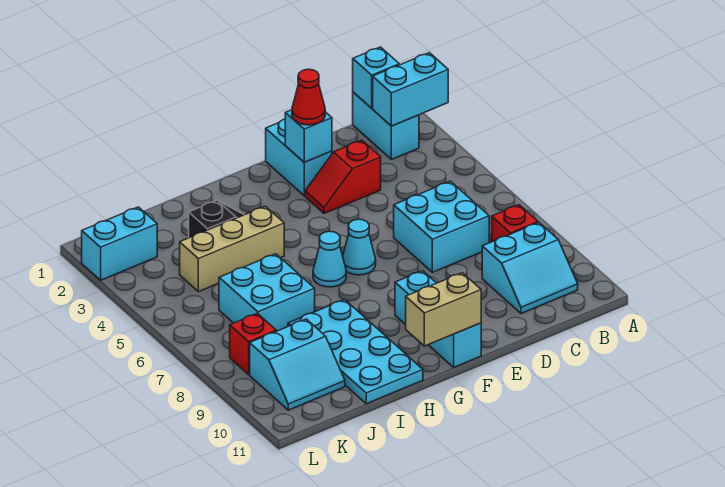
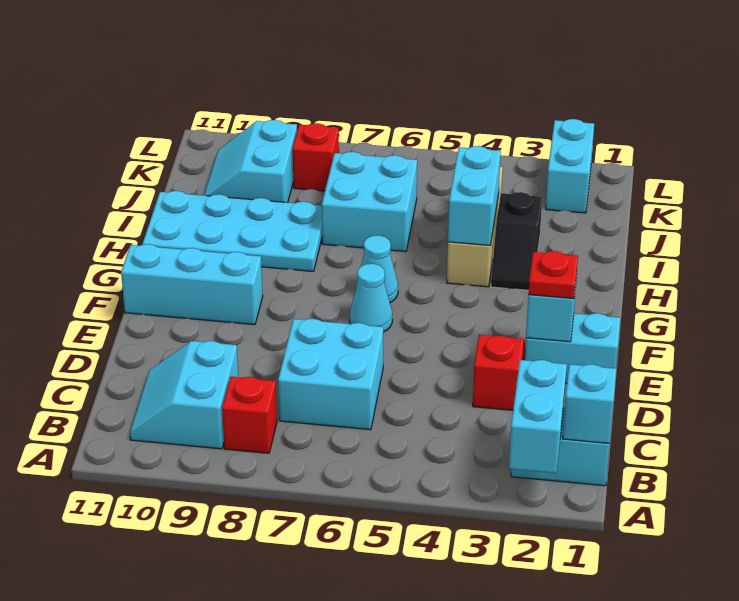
red 1x1 cone [292,69,325,125] -> red 1x1 plate [528,251,578,299]
tan 1x2 brick [406,273,481,346] -> none
none -> cyan 1x2 brick [448,146,501,246]

